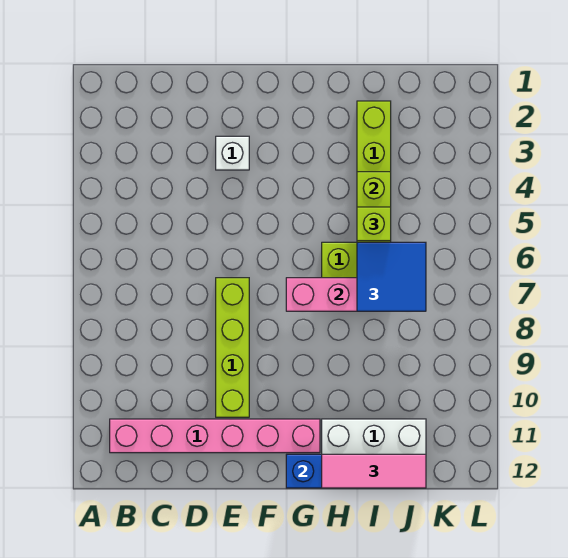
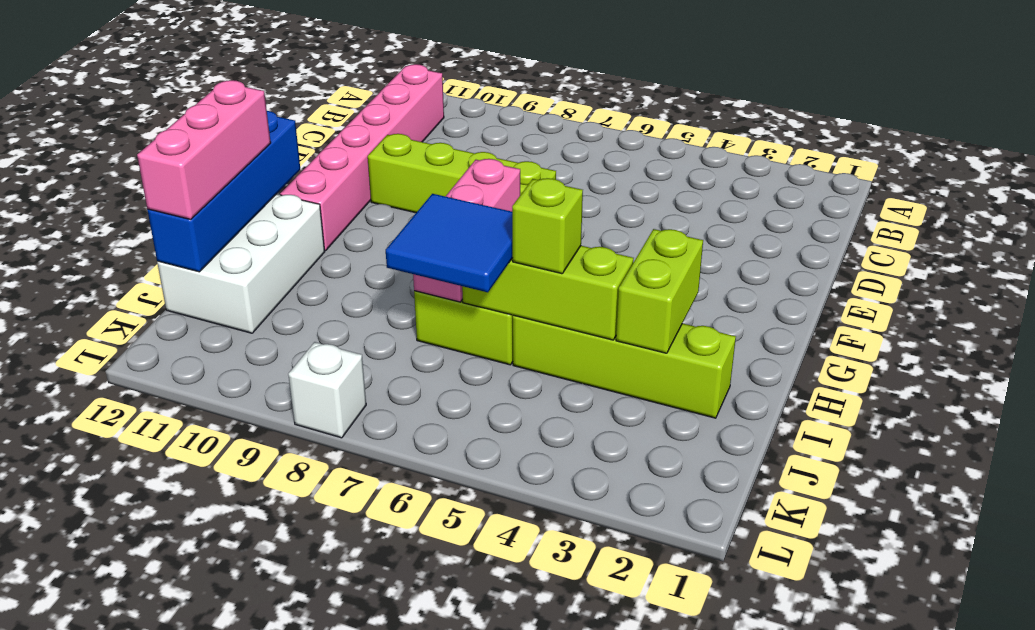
white 1x1 brick [216,136,249,170] -> white 1x1 brick moved to [288,342,366,438]
none -> lime 1x2 brick [616,229,703,353]
pink 1x3 tile [322,454,426,488] -> pink 1x3 brick [137,80,271,219]

